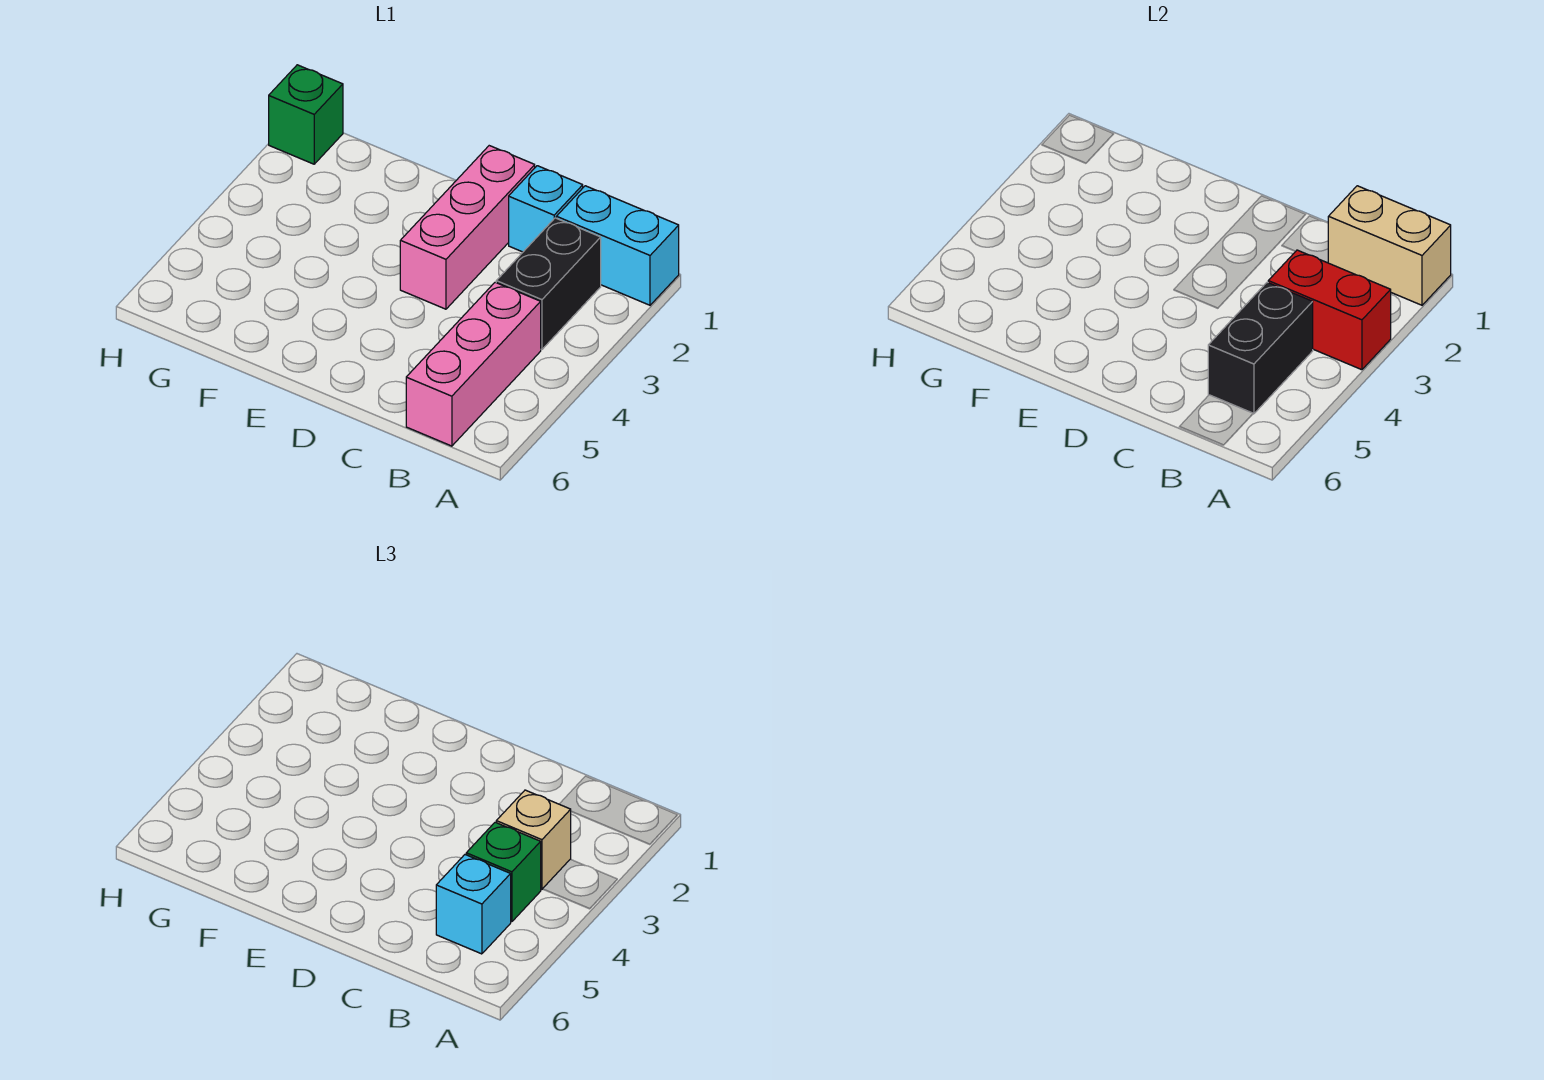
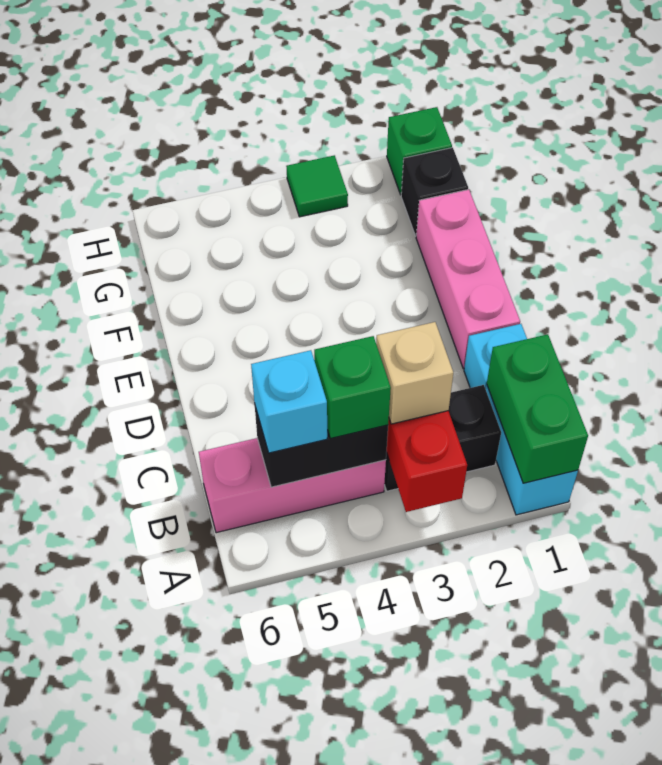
tan 1x2 brick [1328,186,1451,305] -> green 1x2 brick [487,334,588,483]
pink 1x3 brick [400,146,535,309] -> pink 1x3 brick turned to [416,189,520,368]
none -> black 1x1 brick [401,148,468,236]
none -> green 1x1 tile [286,155,348,217]

